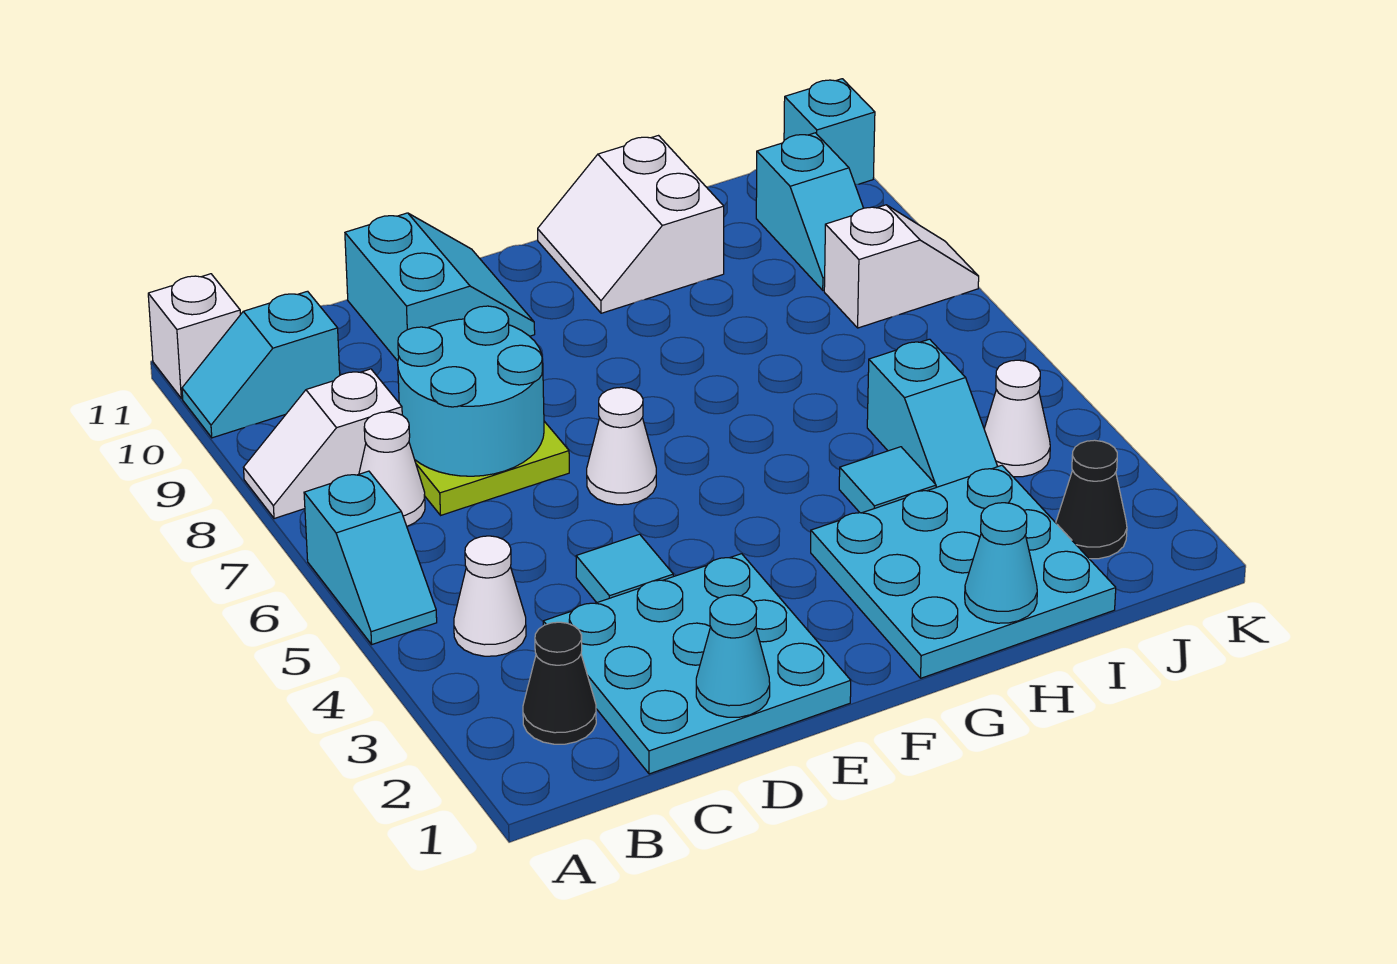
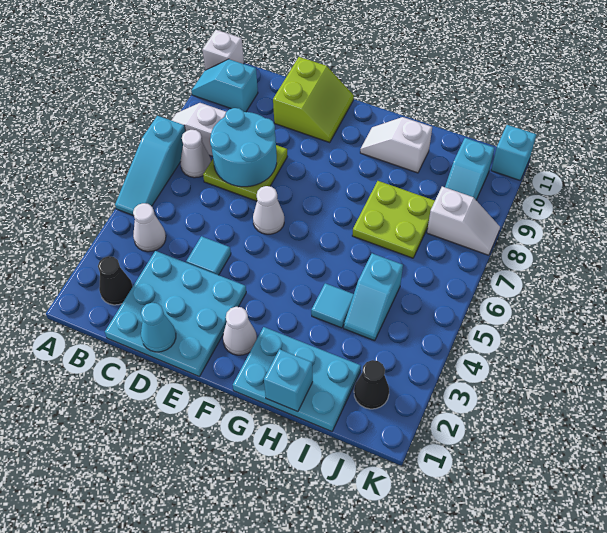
cyan 1x2 slope [304,471,437,644] -> cyan 1x3 slope [115,116,186,216]
cyan 2x2 slope [345,213,535,361] -> lime 2x2 slope [273,57,354,143]
cyan 3x3 plate [811,465,1116,678] -> cyan 2x3 plate [233,327,361,431]
white 2x2 slope [538,136,724,313] -> white 1x2 slope [360,117,432,173]
cyan 1x1 cone [965,503,1037,623] -> cyan 1x1 brick [264,349,313,412]
none -> lime 2x2 plate [352,181,435,258]
white 1x1 cone [984,360,1050,477] -> white 1x1 cone moved to [223,307,257,355]

